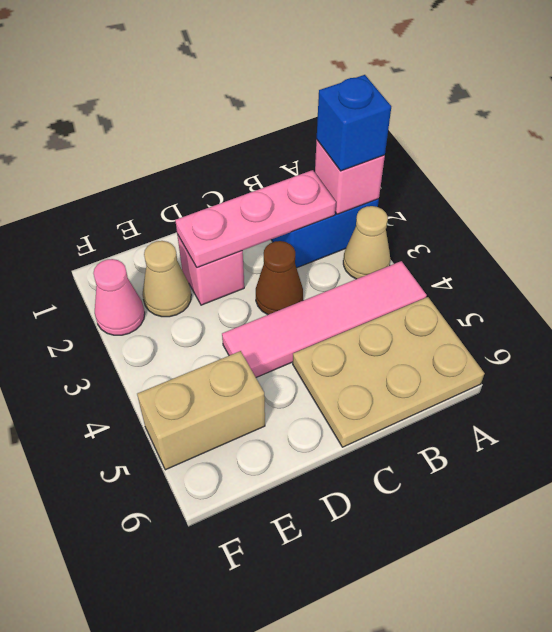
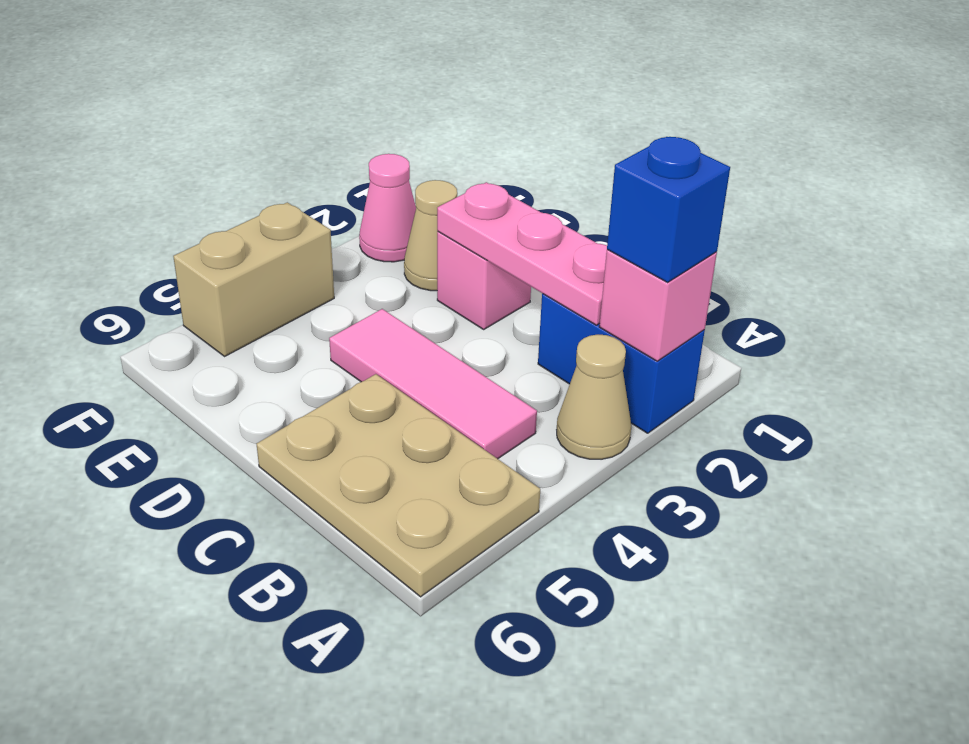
pink 1x4 tile [222,261,427,377] -> pink 1x3 tile [329,309,537,459]
brown 1x1 cone [256,241,303,315] -> none
tan 1x2 brick [137,351,265,470] -> tan 1x2 brick turned to [173,202,334,356]

